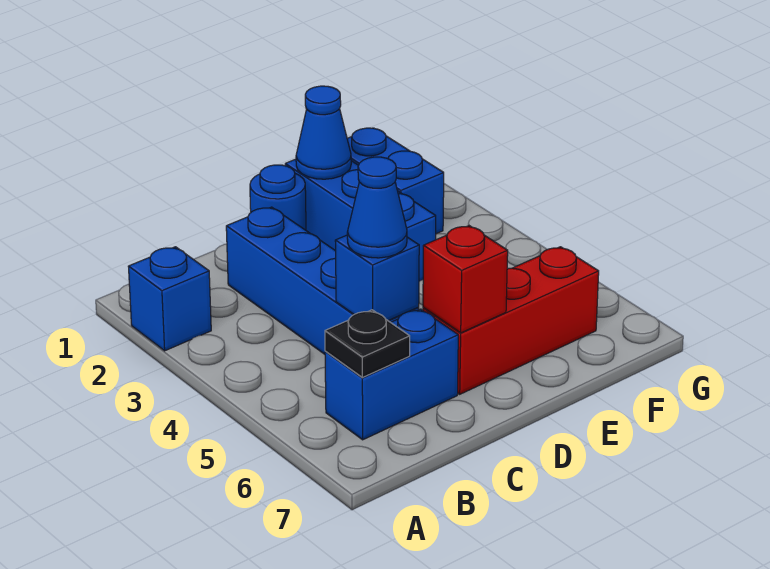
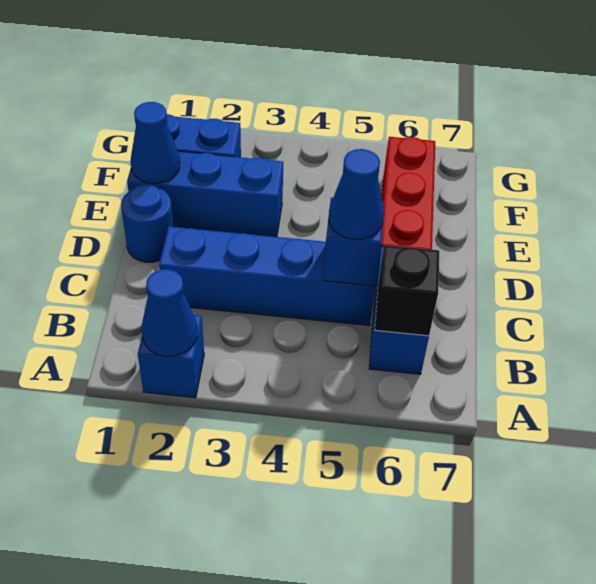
none -> blue 1x1 cone [142,269,197,356]
black 1x1 plate [325,310,410,378] -> black 1x1 brick [375,245,439,336]
red 1x1 brick [423,226,508,333] -> none

